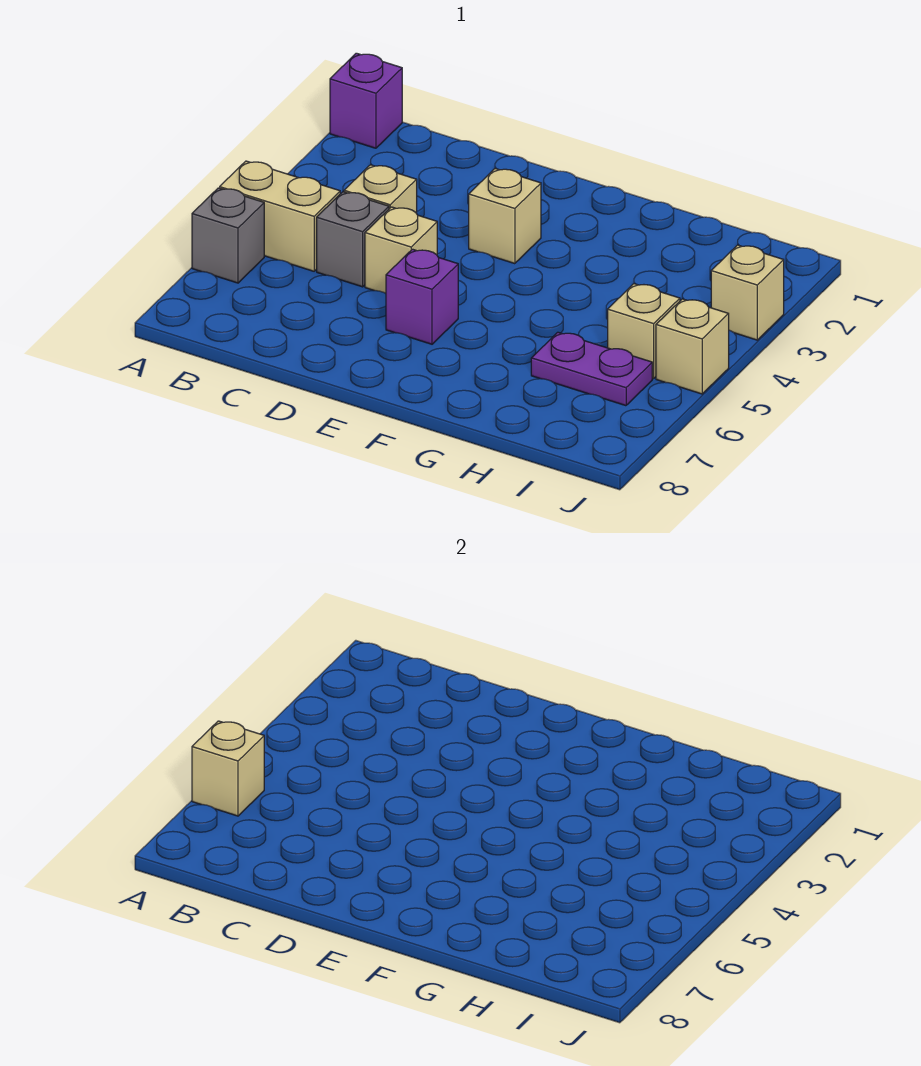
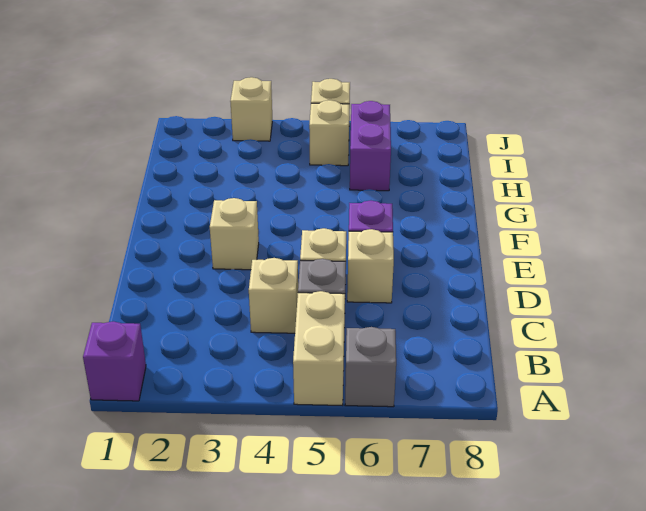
tan 1x1 brick [192,721,264,816] -> tan 1x1 brick moved to [347,229,394,303]
purple 1x2 plate [531,332,652,406] -> purple 1x2 brick [350,101,391,191]

